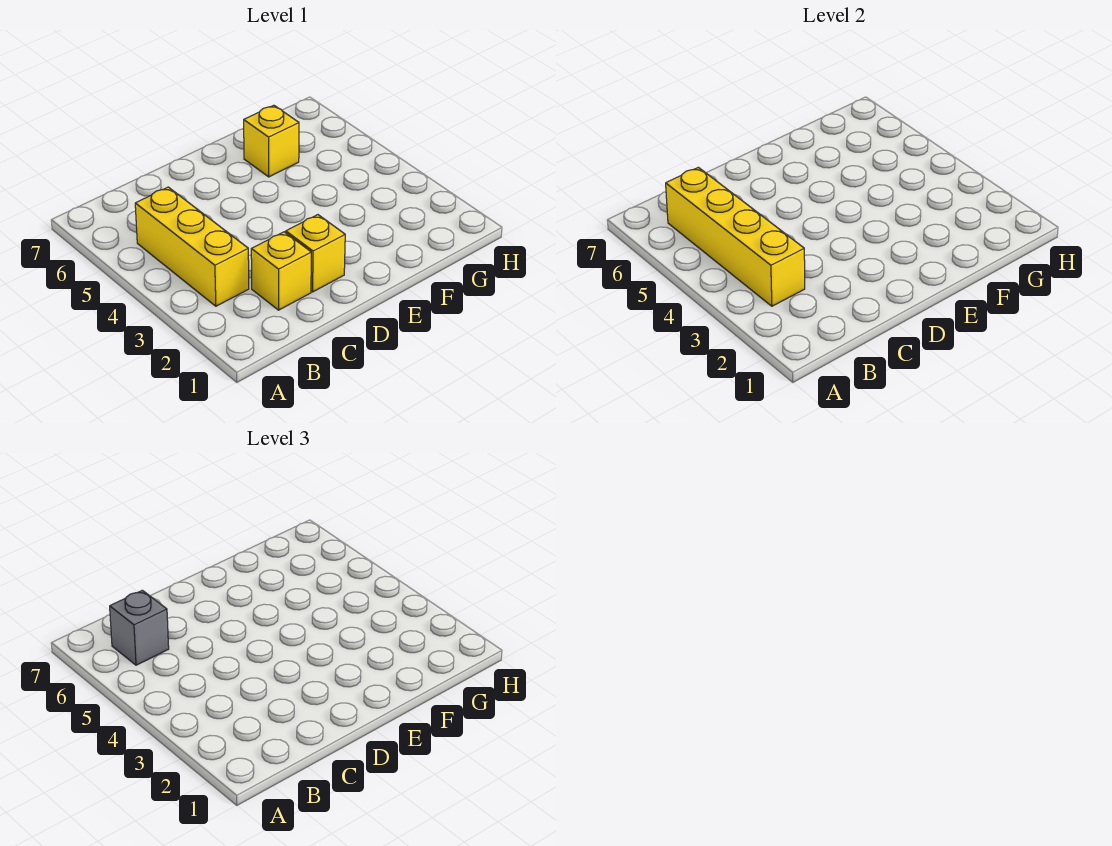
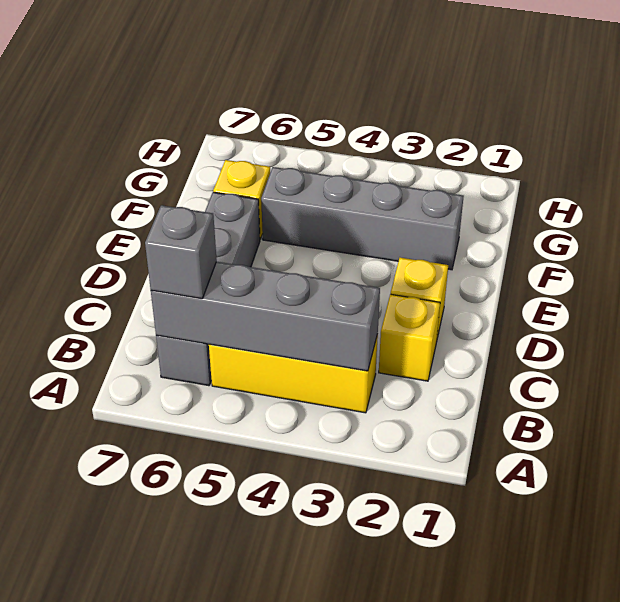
yellow 1x4 brick [666,167,805,306] -> grey 1x4 brick [151,262,380,371]
none -> grey 1x4 brick [156,192,260,386]
none -> grey 1x4 brick [261,167,464,270]

